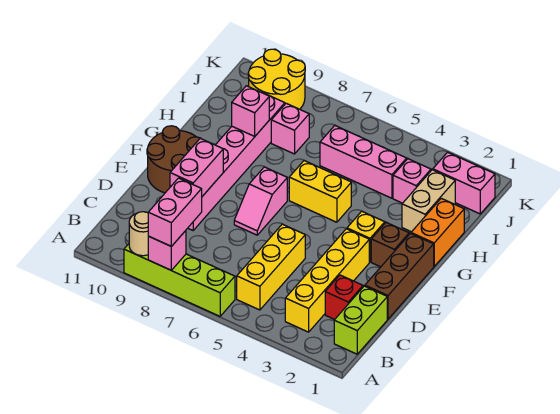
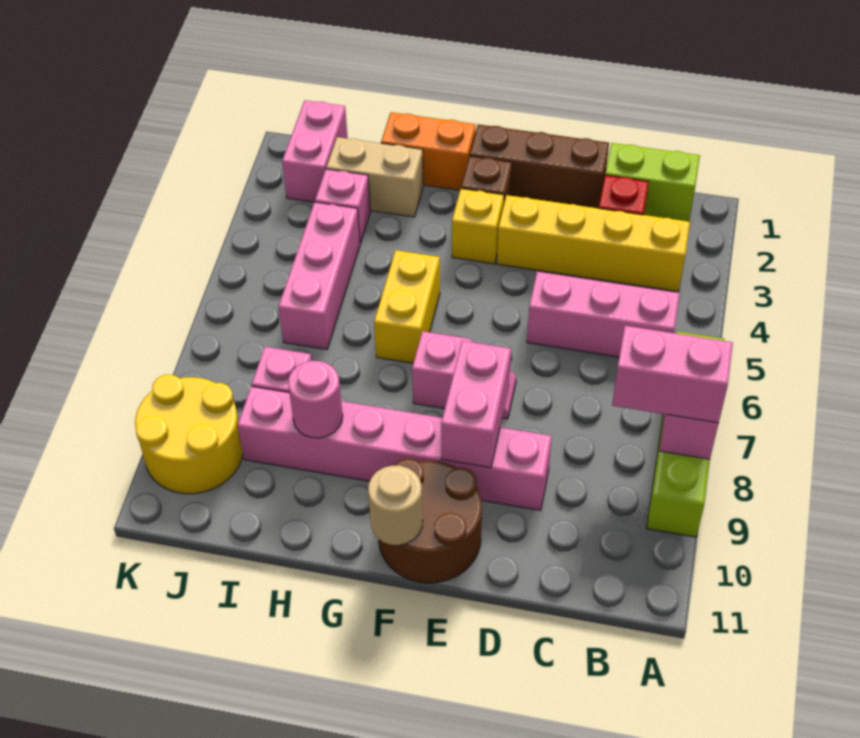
tan 1x1 round brick [129,212,148,256] -> tan 1x1 round brick moved to [368,466,423,545]
yellow 1x3 brick [237,224,305,310] -> pink 1x3 brick [527,272,680,357]
pink 1x2 brick [170,138,223,196] -> pink 1x2 brick turned to [441,341,511,468]
pink 1x1 brick [232,86,269,136] -> pink 1x1 round brick [288,360,343,438]

